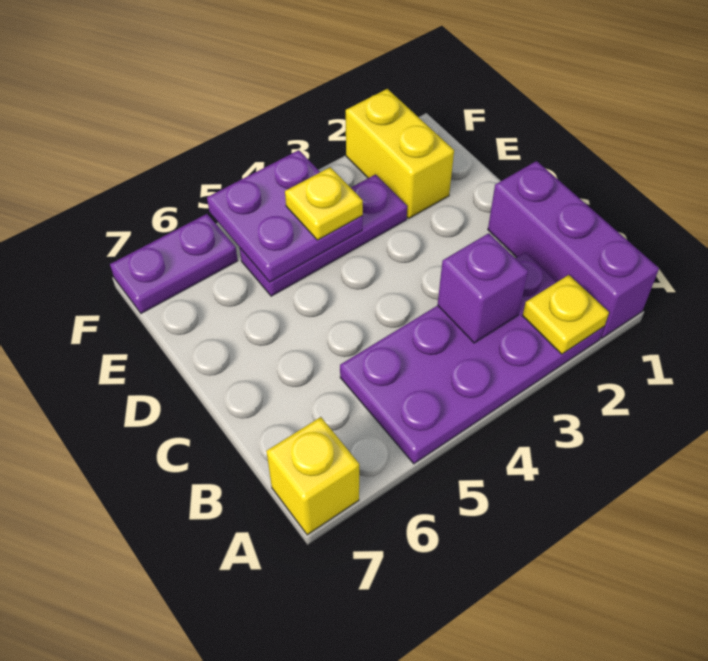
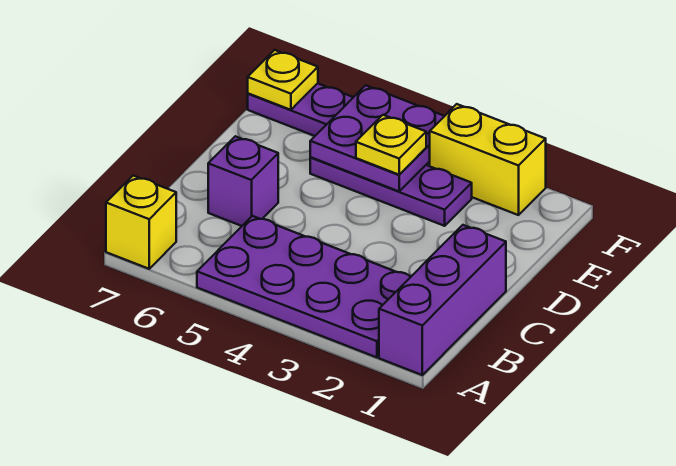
yellow 1x1 plate [523,275,609,354] -> yellow 1x1 plate moved to [248,50,318,110]
purple 1x1 brick [438,233,528,343] -> purple 1x1 brick moved to [208,136,278,226]
yellow 1x2 brick [346,89,454,218] -> yellow 1x2 brick turned to [430,104,546,215]

